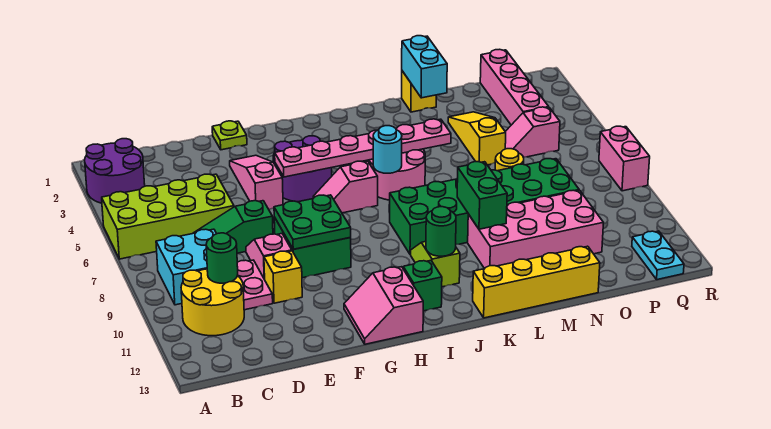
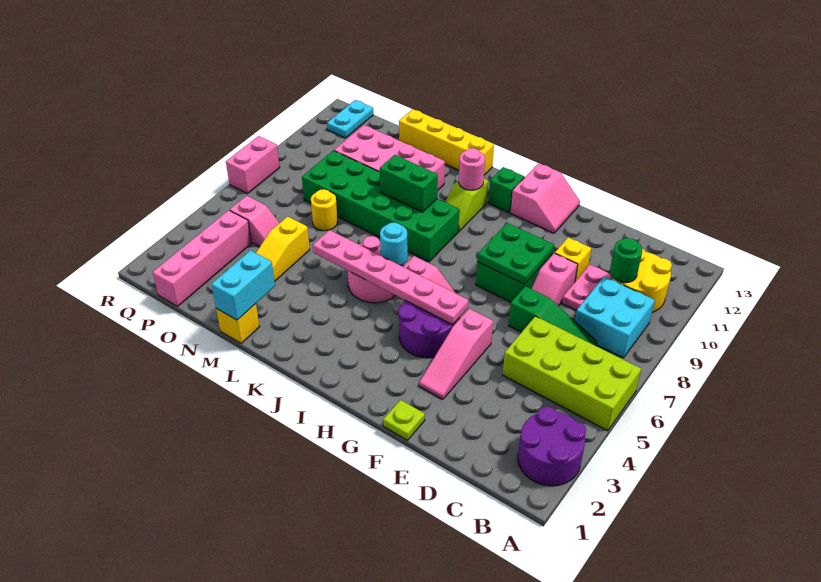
green 1x1 round brick [426,207,456,256] -> pink 1x1 round brick [459,148,485,190]
green 1x2 brick [457,162,507,229] -> green 1x2 brick turned to [380,155,438,212]

